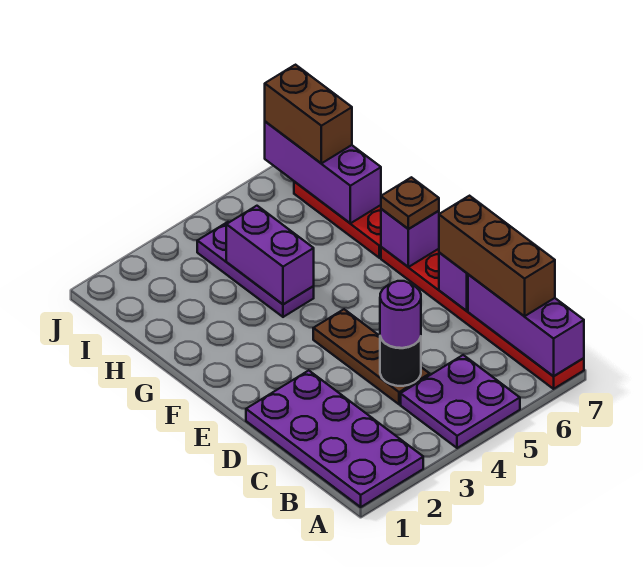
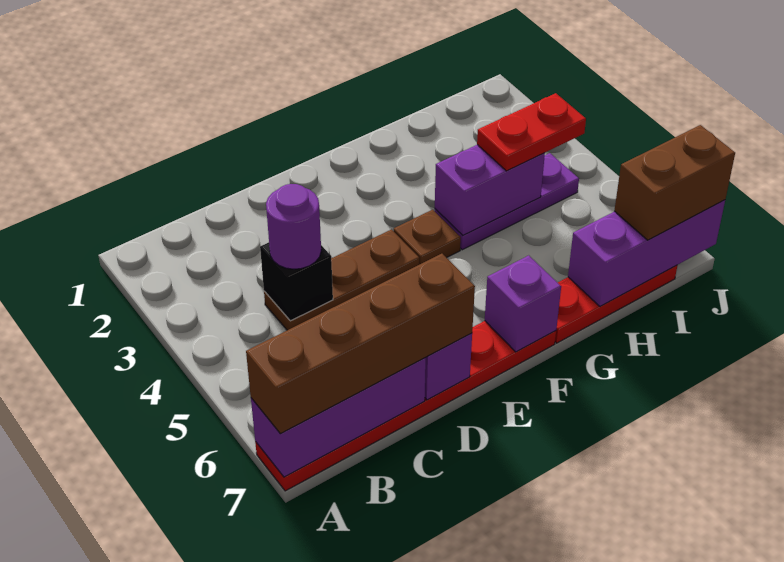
purple 2x4 plate [246,370,423,507] -> none
purple 2x2 plate [401,355,520,448] -> none
brown 1x3 brick [439,196,555,316] -> brown 1x4 brick [246,254,475,434]
black 1x1 round brick [380,337,421,386] -> black 1x1 brick [260,242,333,321]
brown 1x1 plate [381,177,439,229] -> brown 1x1 plate moved to [394,210,461,264]
none -> red 1x2 plate [477,93,586,171]

